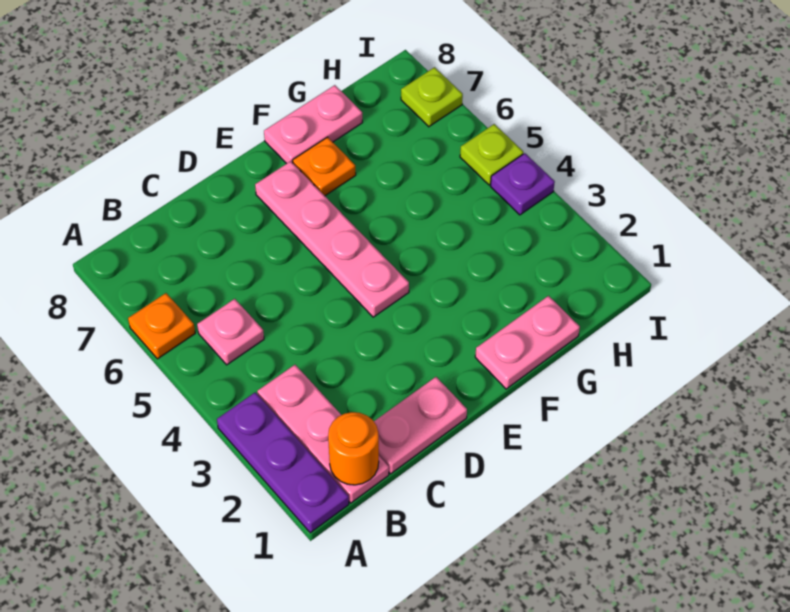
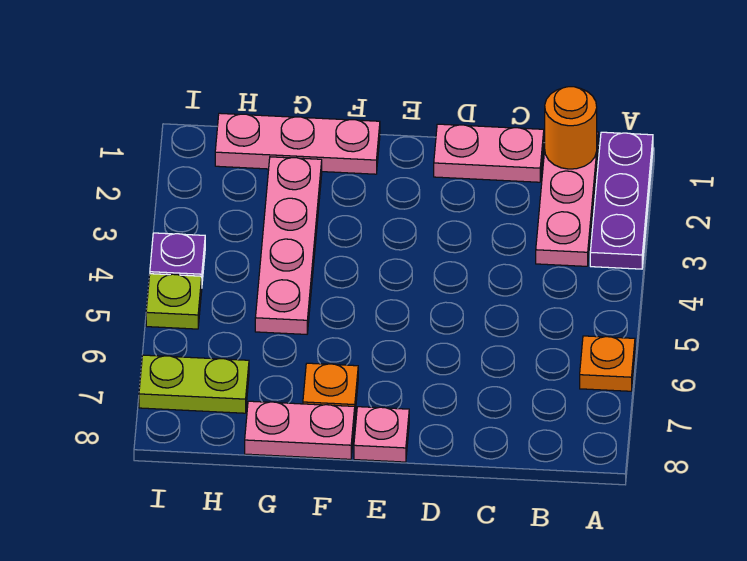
pink 1x1 plate [197,299,264,365] -> pink 1x1 plate moved to [354,407,409,462]
pink 1x4 plate [255,161,409,317] -> pink 1x4 plate moved to [255,157,322,334]
pink 1x2 plate [475,296,580,389] -> pink 1x3 plate [215,113,380,174]
lime 1x1 plate [401,67,463,127] -> lime 1x2 plate [139,355,249,413]

